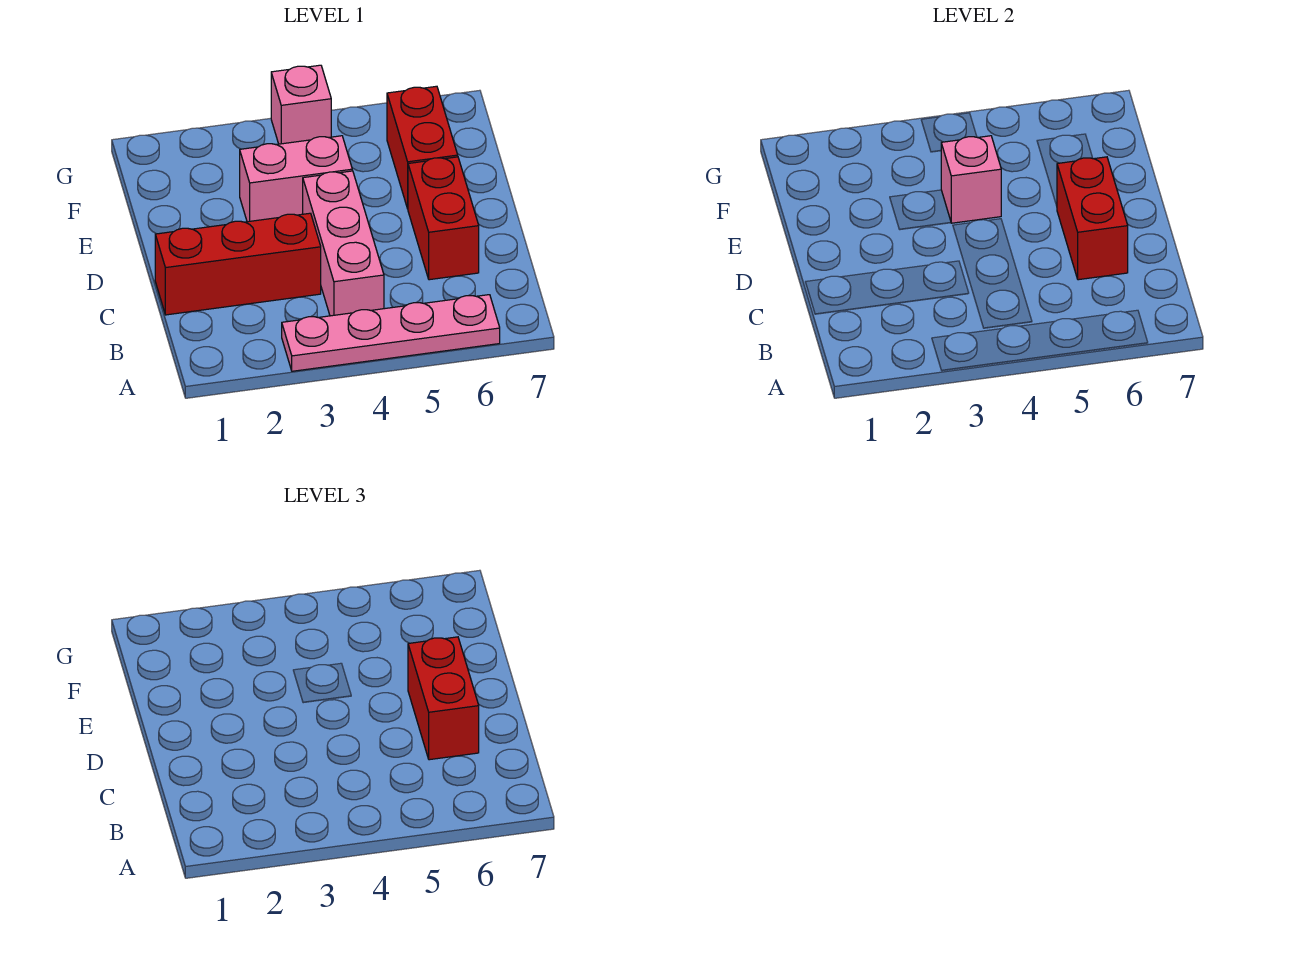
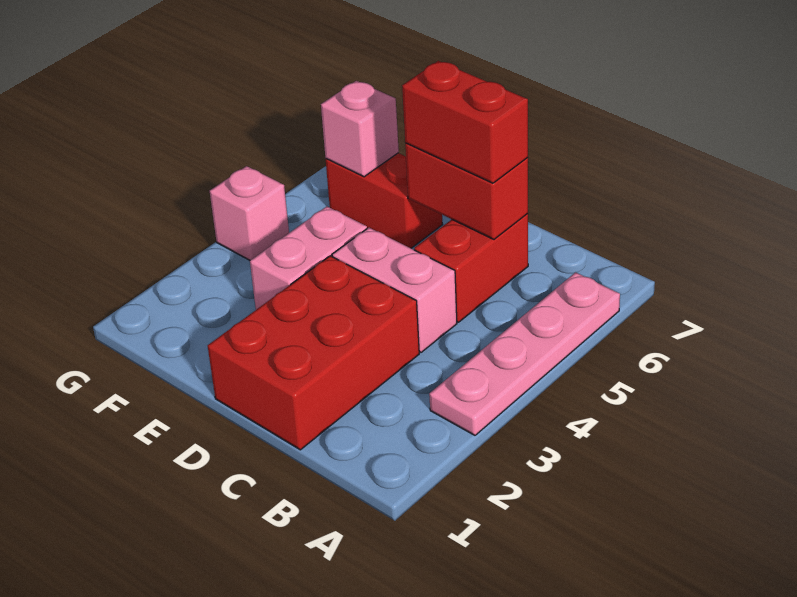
pink 1x3 brick [303,171,384,316] -> pink 1x2 brick [332,228,457,352]
red 1x3 brick [155,213,321,315] -> red 2x3 brick [208,256,419,450]
red 1x2 brick [408,157,479,280] -> red 1x2 brick turned to [414,214,528,322]
pink 1x1 brick [941,136,1001,223] -> pink 1x1 brick moved to [321,81,399,177]

